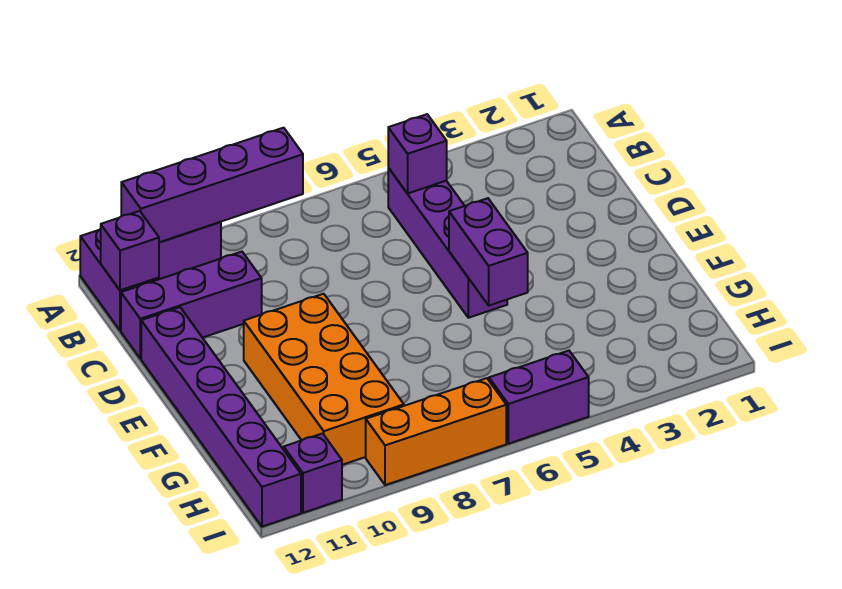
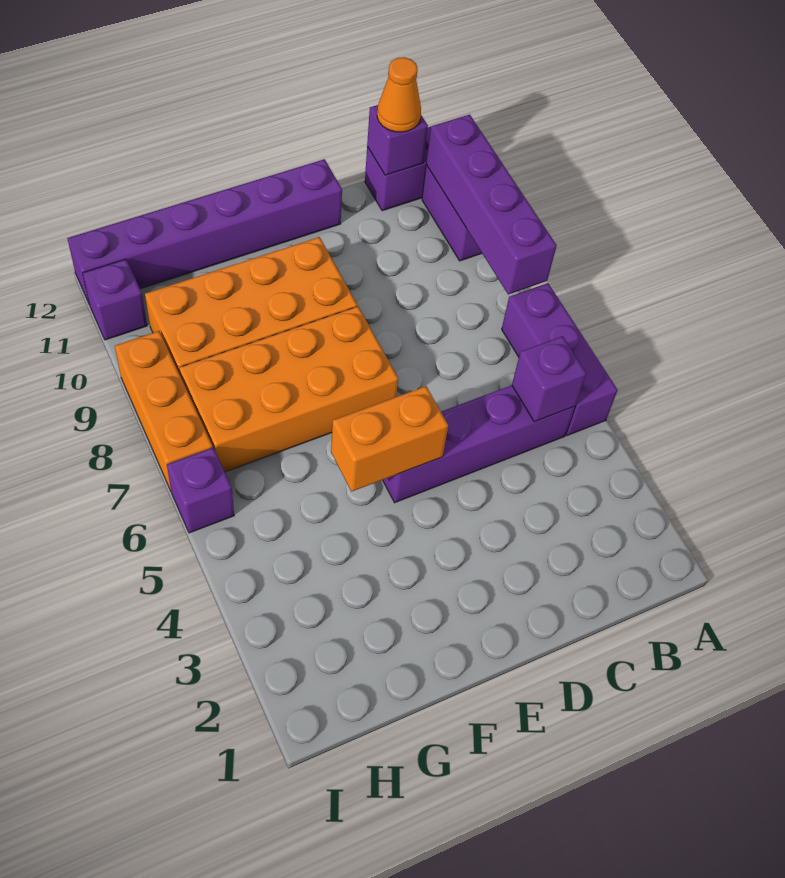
none -> orange 1x1 cone [377,57,421,132]
purple 1x3 brick [121,252,262,358] -> purple 1x3 brick moved to [502,283,618,436]
purple 1x2 brick [449,198,528,305] -> orange 1x2 brick [331,386,448,492]
none -> orange 2x4 brick [179,306,398,472]
purple 1x2 brick [489,351,589,444] -> purple 1x1 brick [167,448,234,533]

